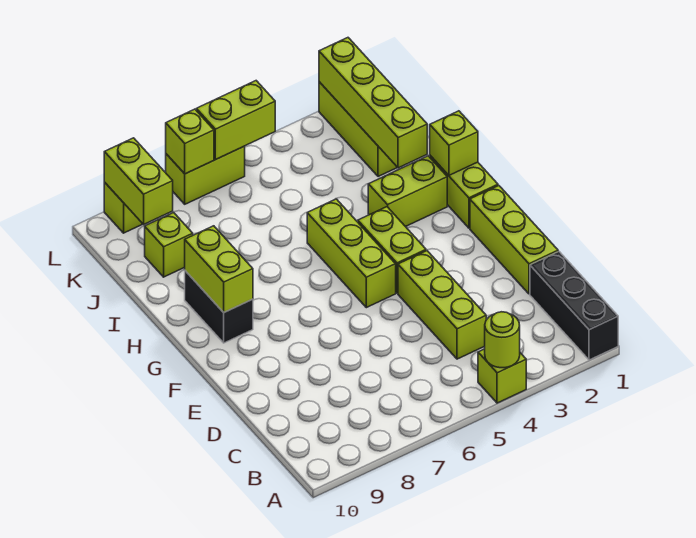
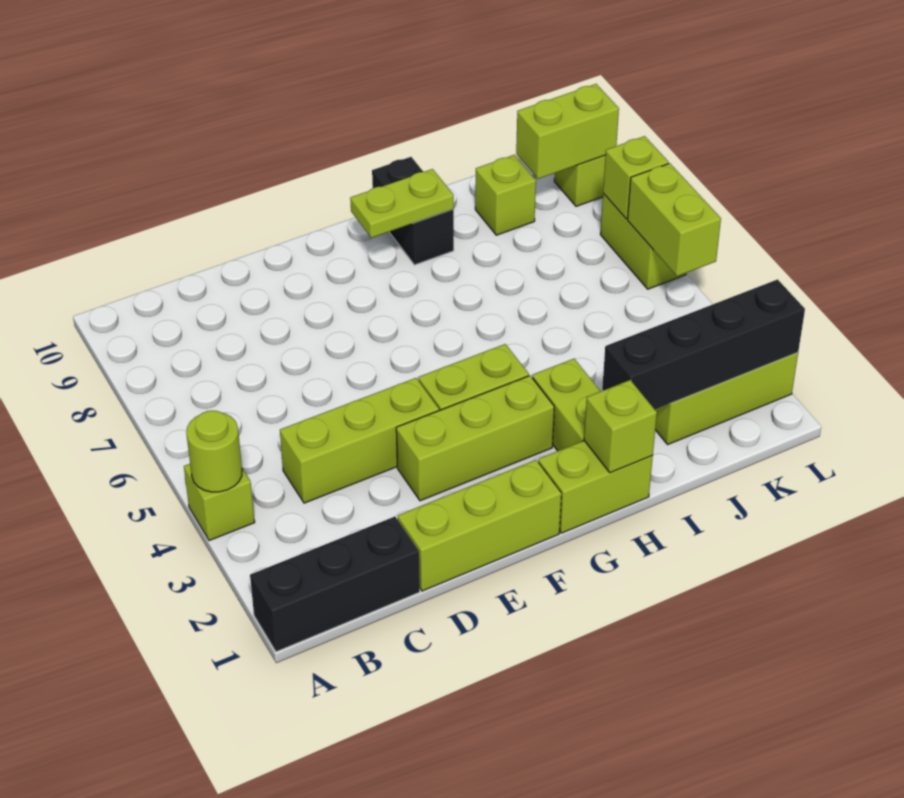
lime 1x3 brick [307,199,396,308] -> lime 1x3 brick moved to [396,376,554,501]
black 1x2 brick [185,271,253,343] -> black 1x2 brick turned to [372,157,454,265]
lime 1x2 brick [185,226,253,312] -> lime 1x2 plate [350,169,454,238]
lime 1x4 brick [319,38,427,168] -> black 1x4 brick [602,279,805,409]

